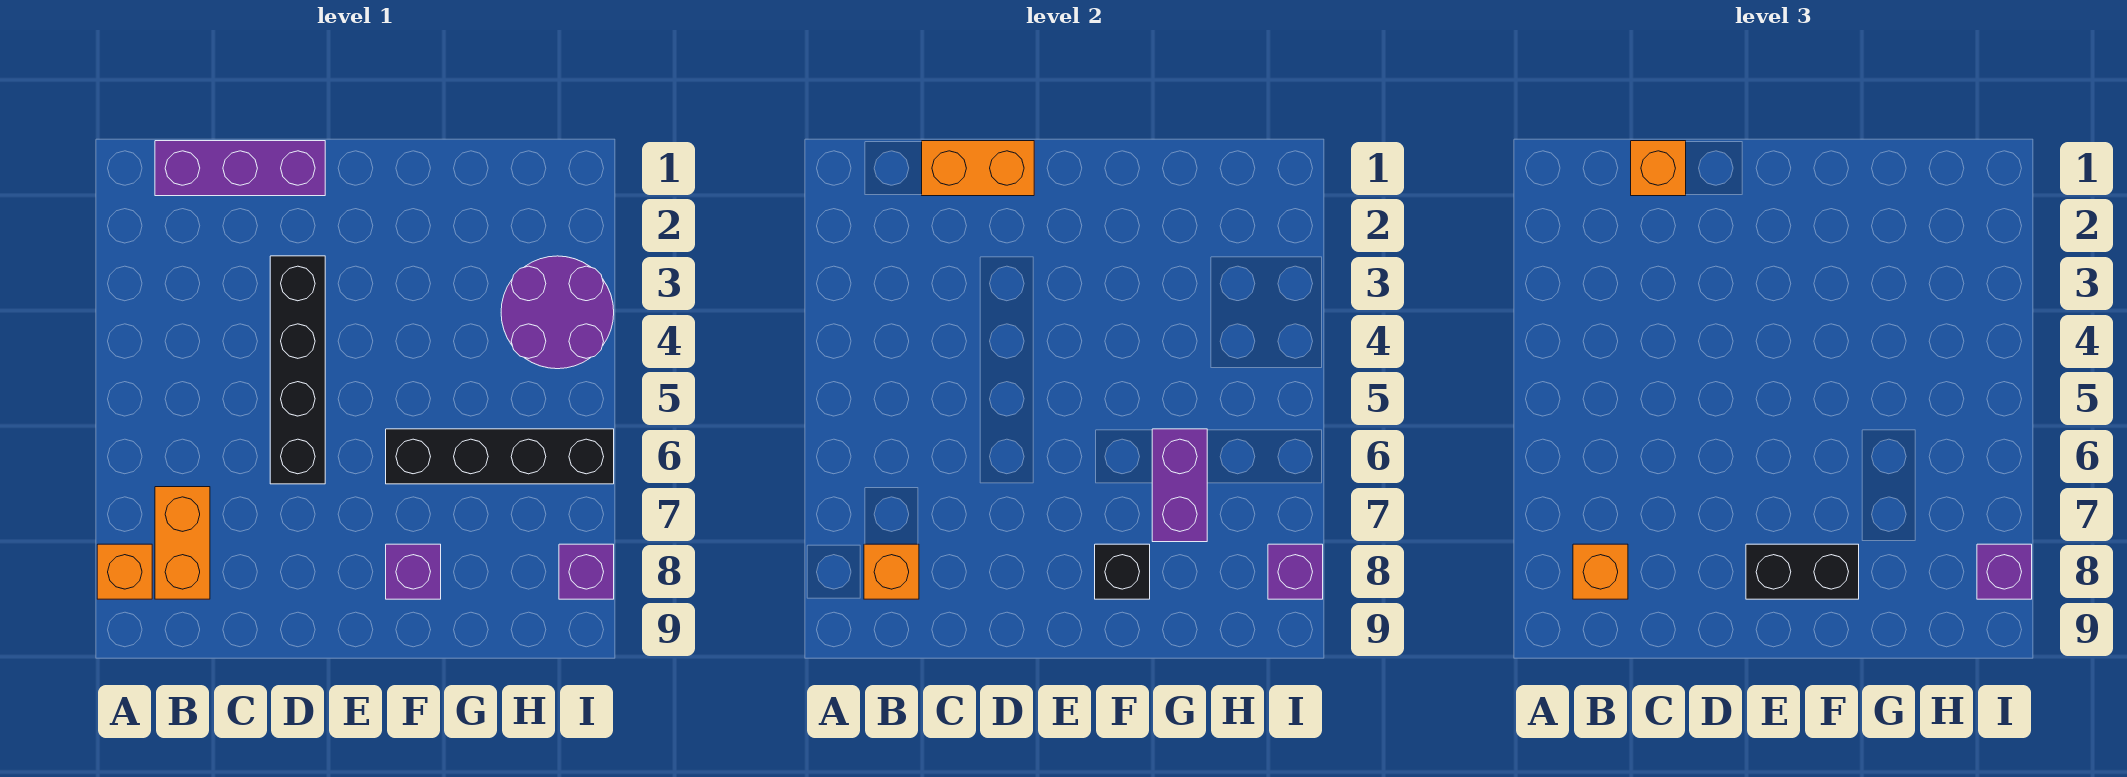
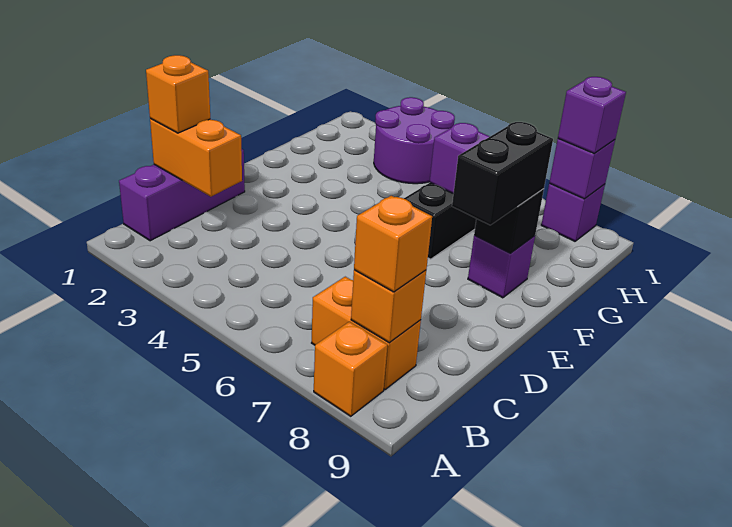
orange 1x2 brick [922,141,1034,196] -> orange 1x2 brick turned to [150,119,242,197]
black 1x4 brick [270,256,325,484] -> none

